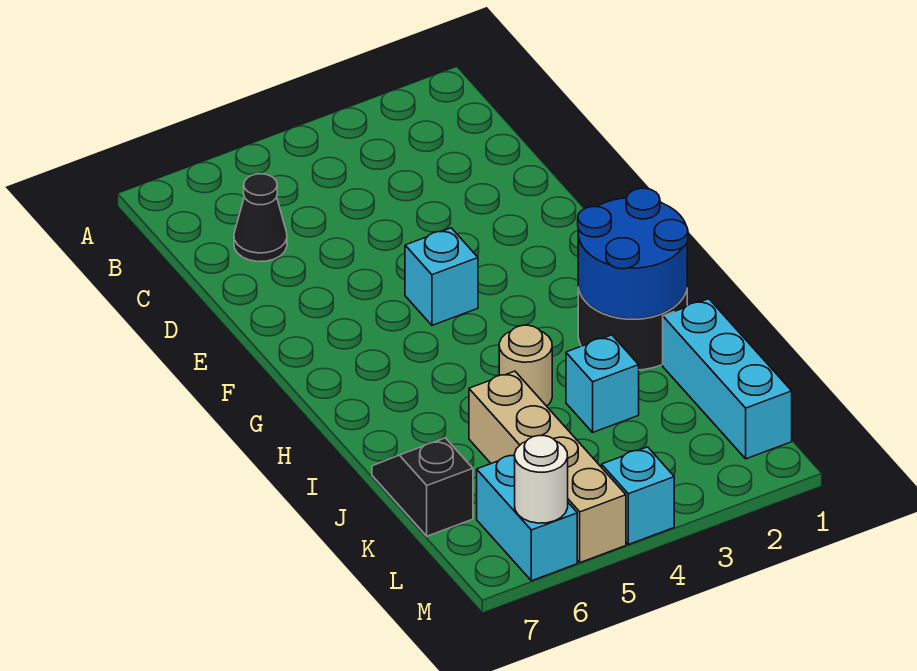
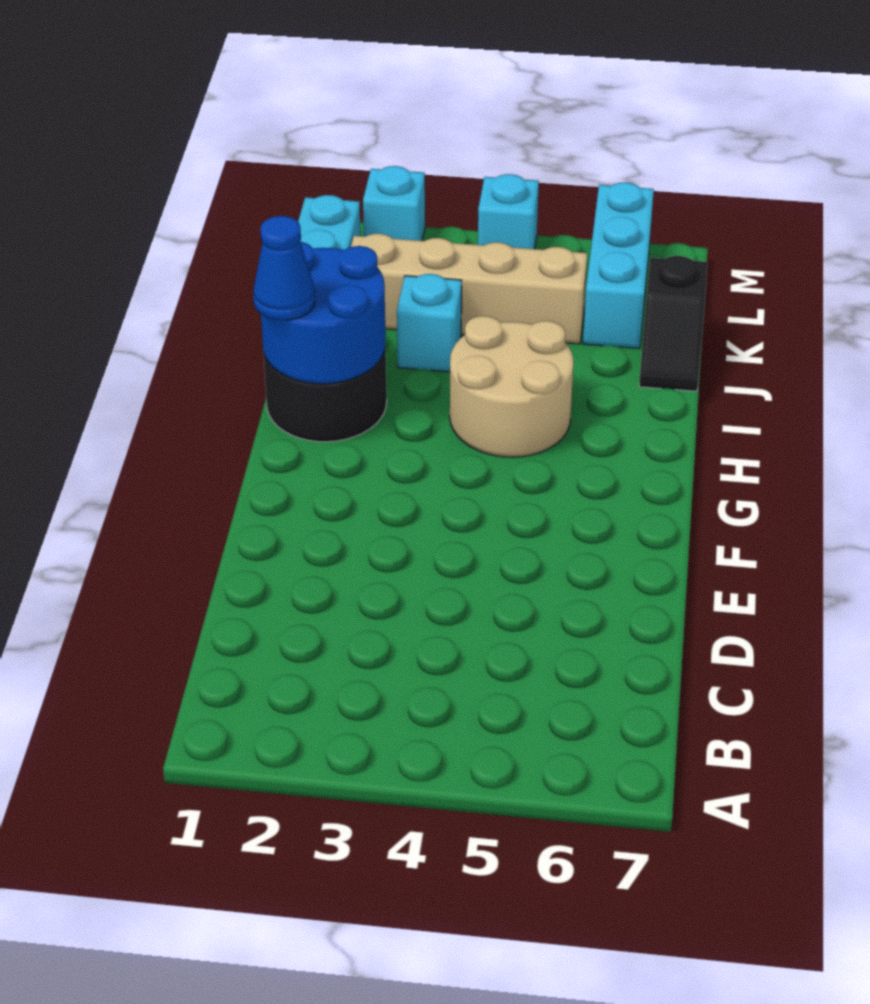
black 1x1 cone [234,174,287,262] -> none
cyan 1x1 brick [405,228,478,325] -> cyan 1x1 brick moved to [363,166,425,241]
none -> blue 1x1 cone [253,216,315,321]
tan 1x1 round brick [499,325,552,406] -> tan 2x2 round brick [450,316,573,457]
tan 1x4 brick [469,371,626,563] -> tan 1x4 brick turned to [351,234,587,344]
cyan 1x2 brick [477,455,577,581] -> cyan 1x3 brick [583,182,654,348]
white 1x1 round brick [515,436,568,523] -> none

